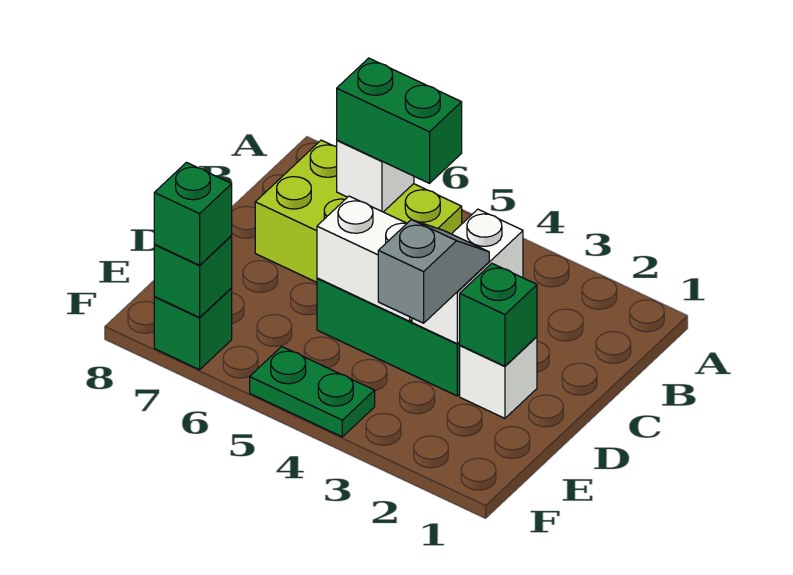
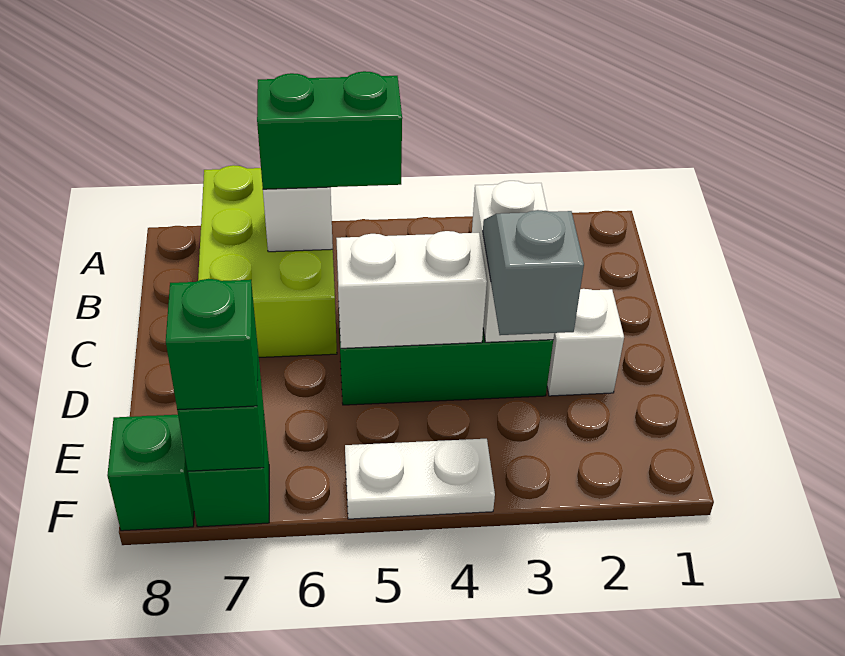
lime 2x3 brick [255,140,462,282] -> lime 2x3 brick turned to [198,165,337,357]
green 1x1 brick [460,263,537,366] -> green 1x1 brick moved to [107,415,194,531]
green 1x2 plate [250,346,375,437] -> white 1x2 plate [345,439,495,519]

